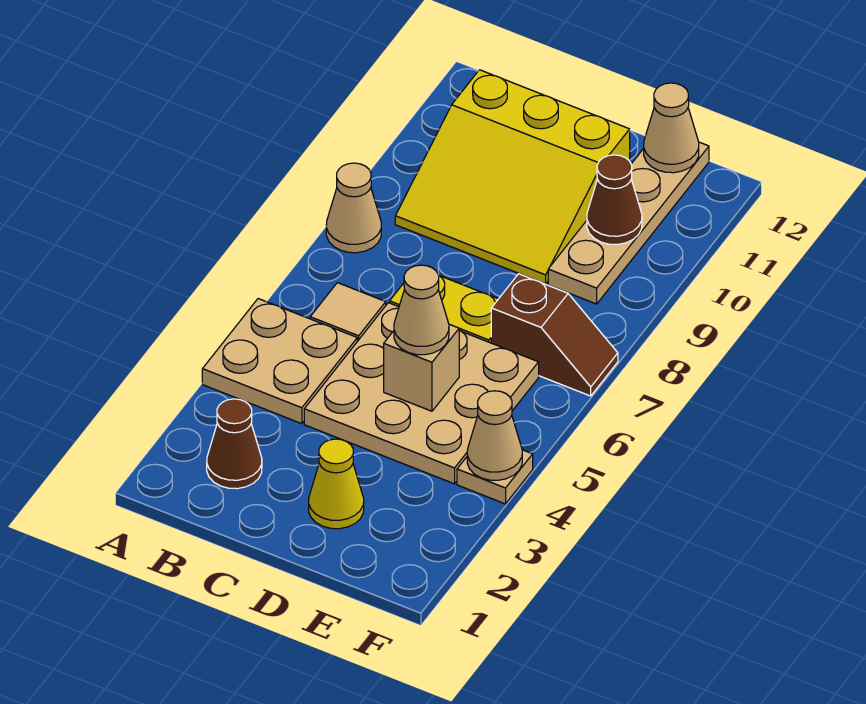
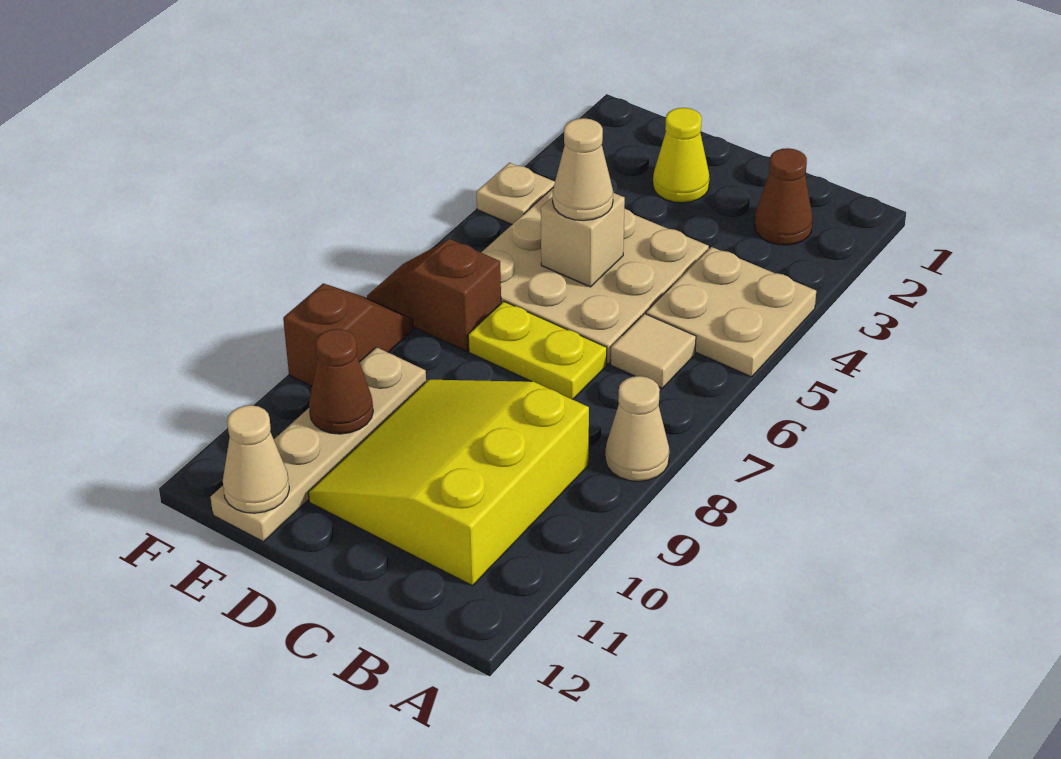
yellow 3x3 slope [395,70,630,284] -> yellow 3x3 slope turned to [308,380,589,586]
tan 1x1 cone [467,391,522,480] -> none
none -> brown 1x2 slope [283,283,414,386]

